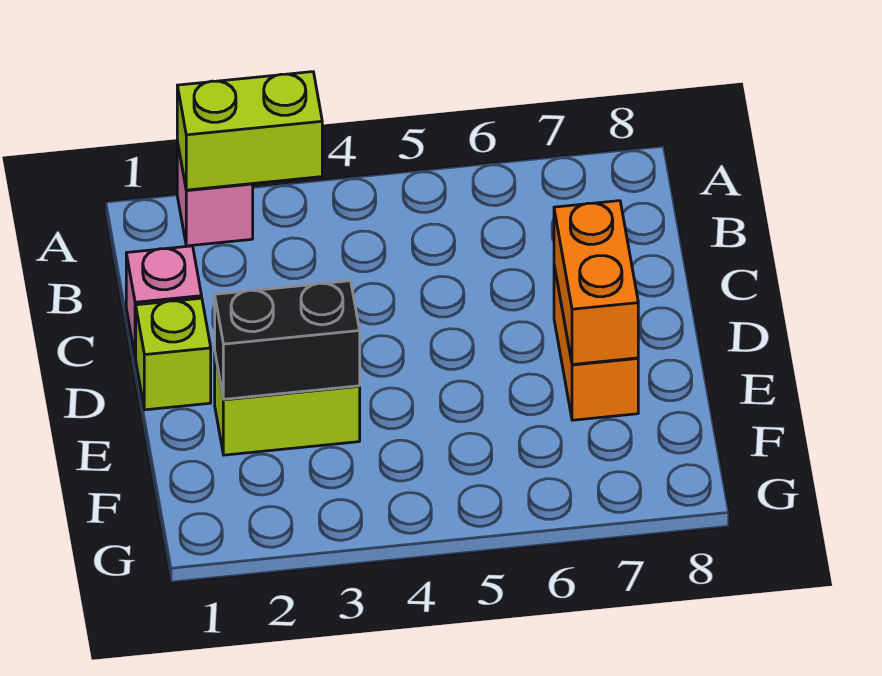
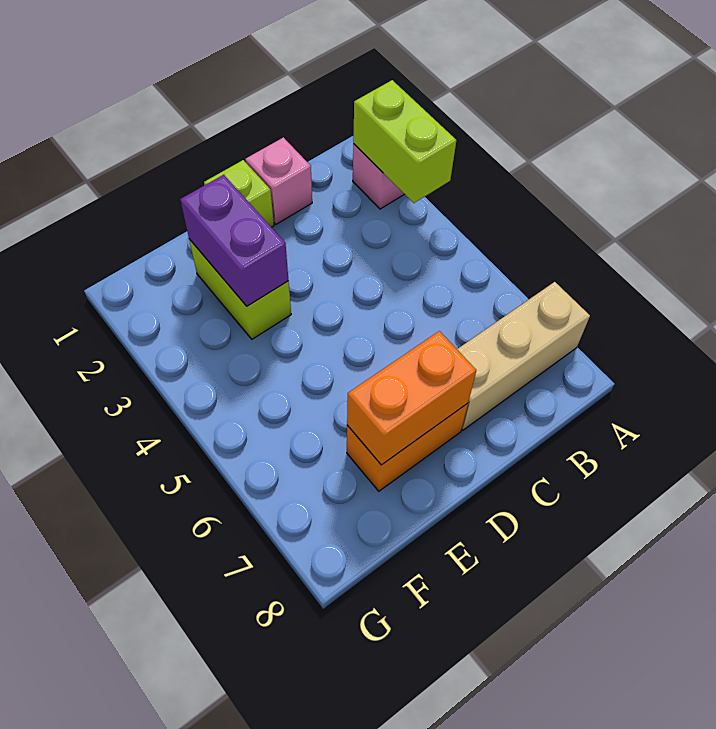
none -> tan 1x3 brick [457,282,590,430]
black 1x2 brick [215,281,360,399] -> purple 1x2 brick [180,175,289,306]

